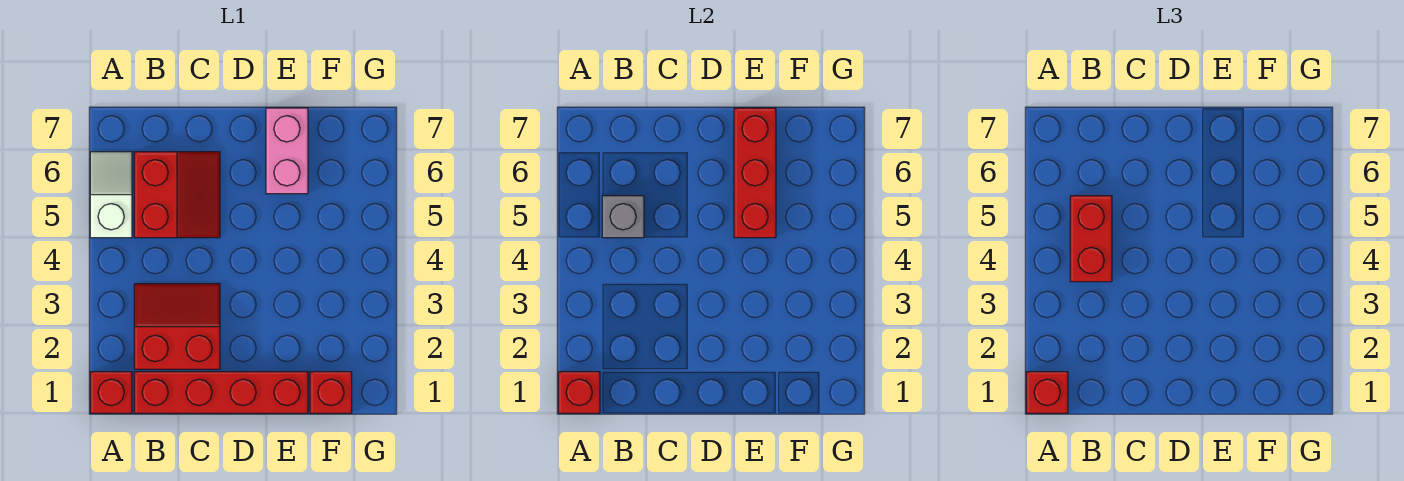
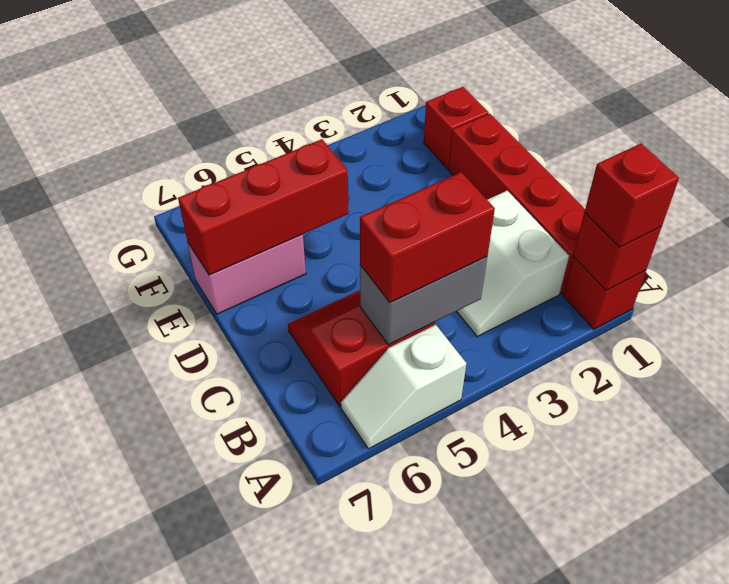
red 2x2 slope [134,284,220,369] -> white 2x2 slope [457,191,569,336]
grey 1x1 brick [602,196,644,238] -> grey 1x2 brick [360,257,487,345]

